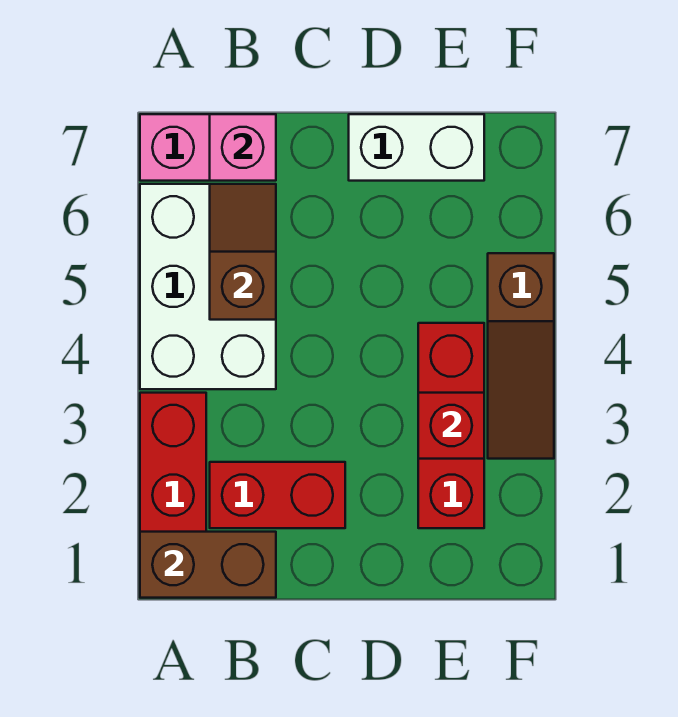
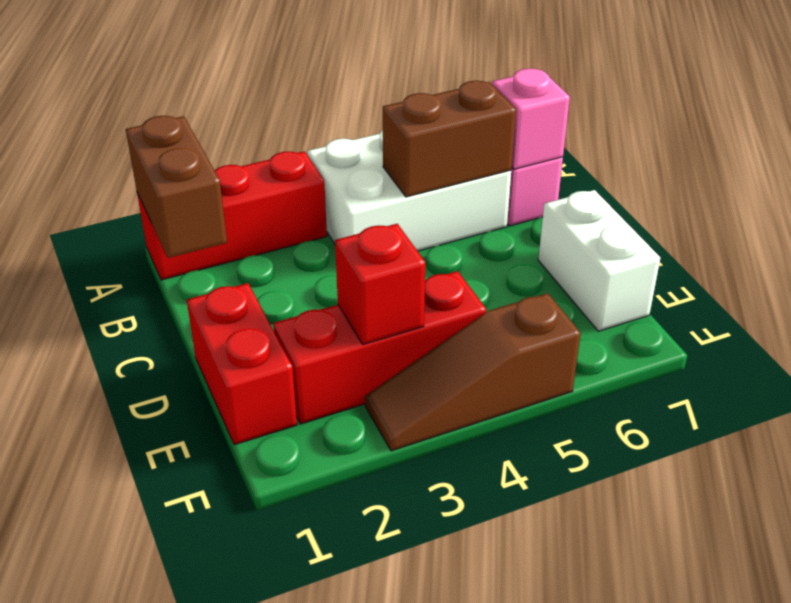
red 1x2 brick [210,462,345,528] -> red 1x2 brick moved to [187,283,297,445]
brown 1x2 slope [210,184,276,320] -> brown 1x2 brick [383,81,516,197]

